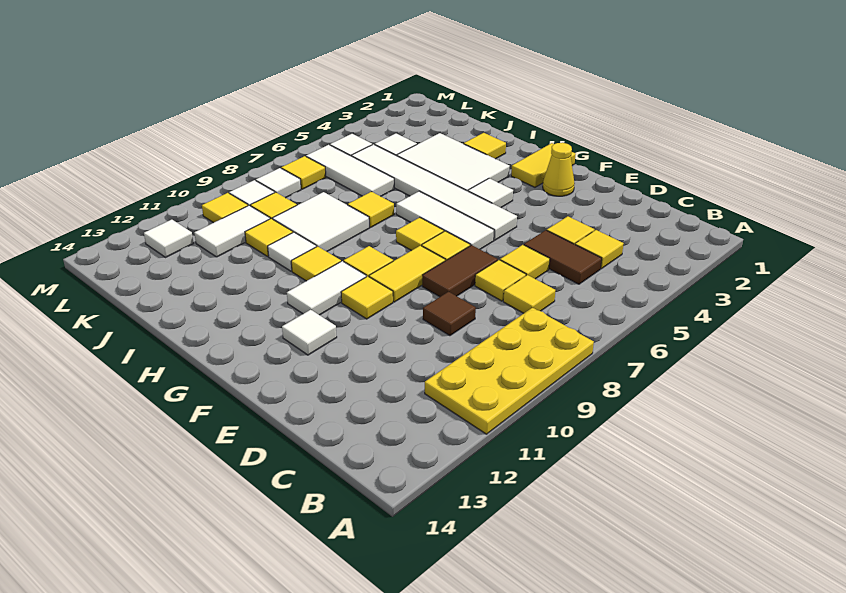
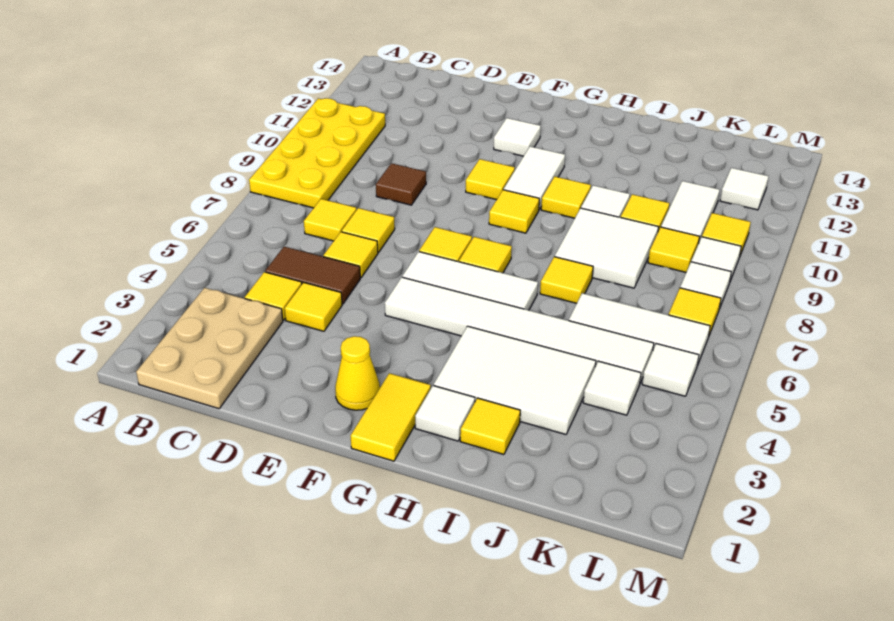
none -> tan 2x3 plate [136,288,283,409]
brown 1x2 tile [422,245,498,297] -> none
yellow 1x2 tile [369,246,445,302] -> none
white 1x1 tile [468,178,513,208] -> white 1x1 tile moved to [415,386,475,441]

